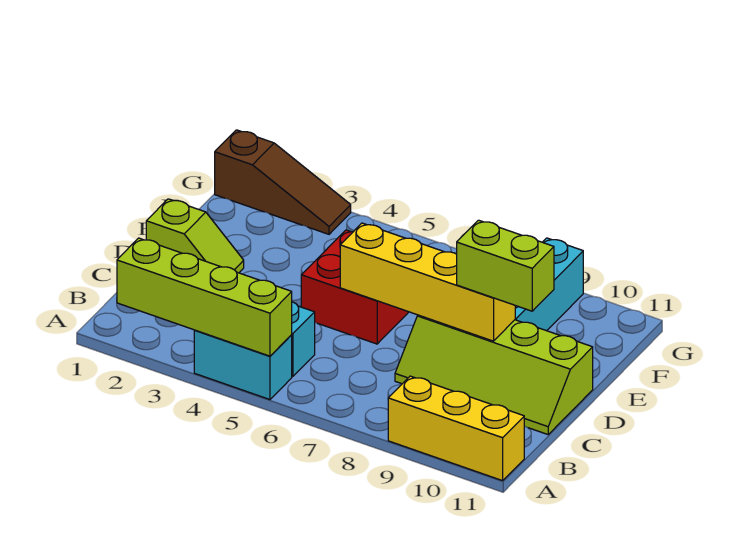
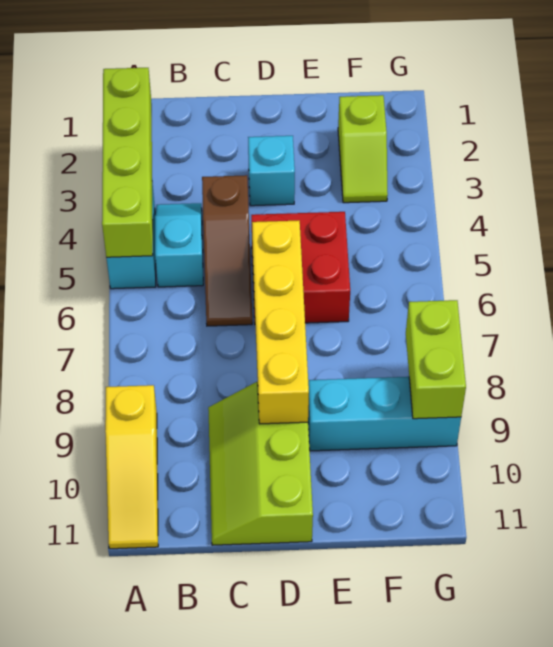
yellow 1x3 brick [388,376,524,481] -> yellow 1x3 slope [105,385,158,549]
lime 2x4 slope [395,315,593,434] -> lime 2x3 slope [208,382,313,545]
lime 1x2 slope [146,199,244,273] -> lime 1x2 slope moved to [338,95,388,203]
none -> cyan 1x1 brick [248,136,295,206]
lime 1x2 brick [457,220,554,311] -> lime 1x2 brick moved to [406,300,466,419]
brown 1x3 slope [215,130,351,234] -> brown 1x3 slope moved to [202,175,252,326]

